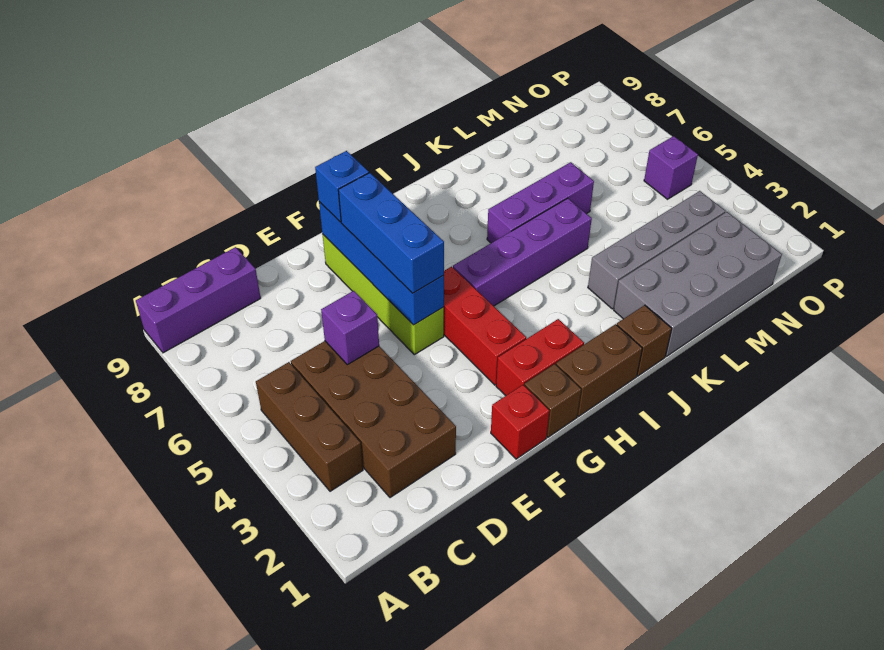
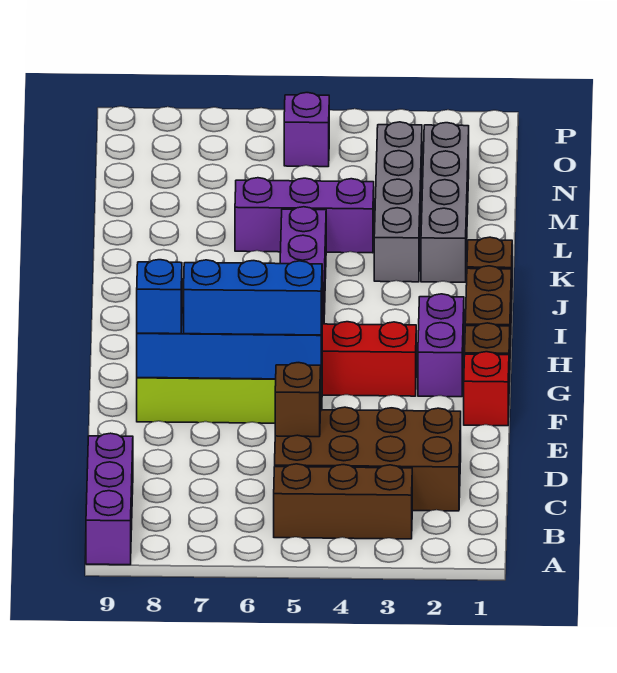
purple 1x1 brick [321,291,379,365] -> brown 1x1 brick [275,363,321,437]
red 1x2 brick [496,319,584,396] -> purple 1x2 brick [418,294,464,397]
purple 1x3 brick [487,162,594,243] -> purple 1x3 brick turned to [235,178,374,253]
grey 2x4 brick [614,212,782,356] -> grey 1x4 brick [421,123,469,282]

